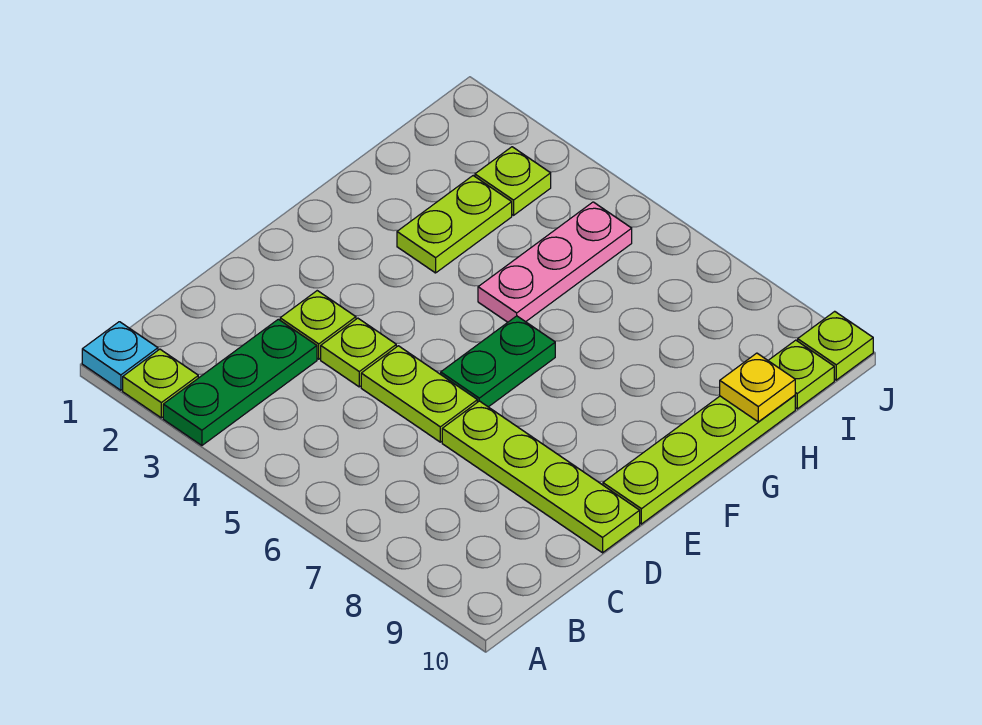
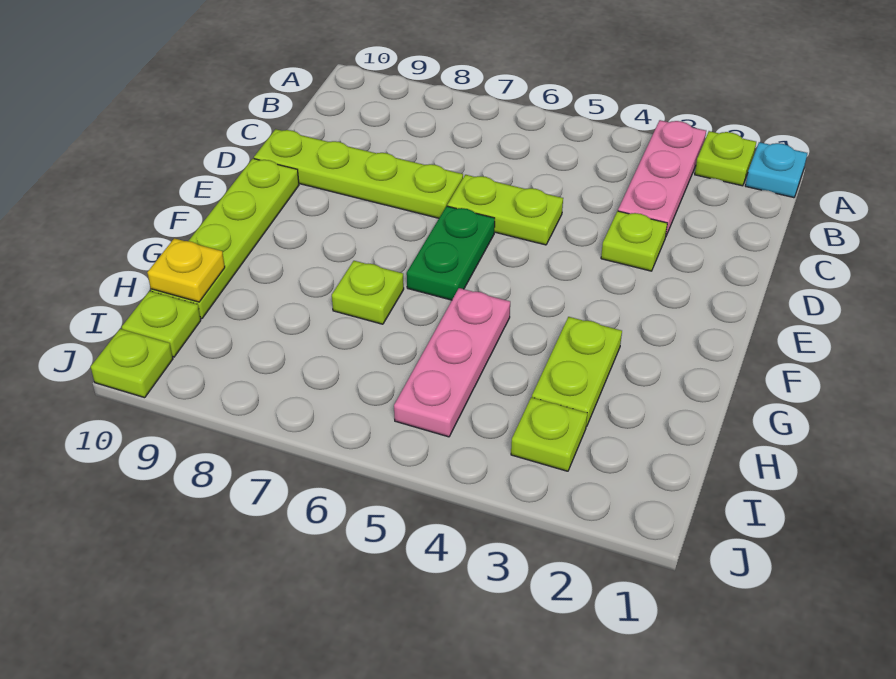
green 1x3 plate [163,319,317,445] -> pink 1x3 plate [618,120,706,236]
lime 1x1 plate [321,318,396,387] -> lime 1x1 plate moved to [332,261,404,324]

